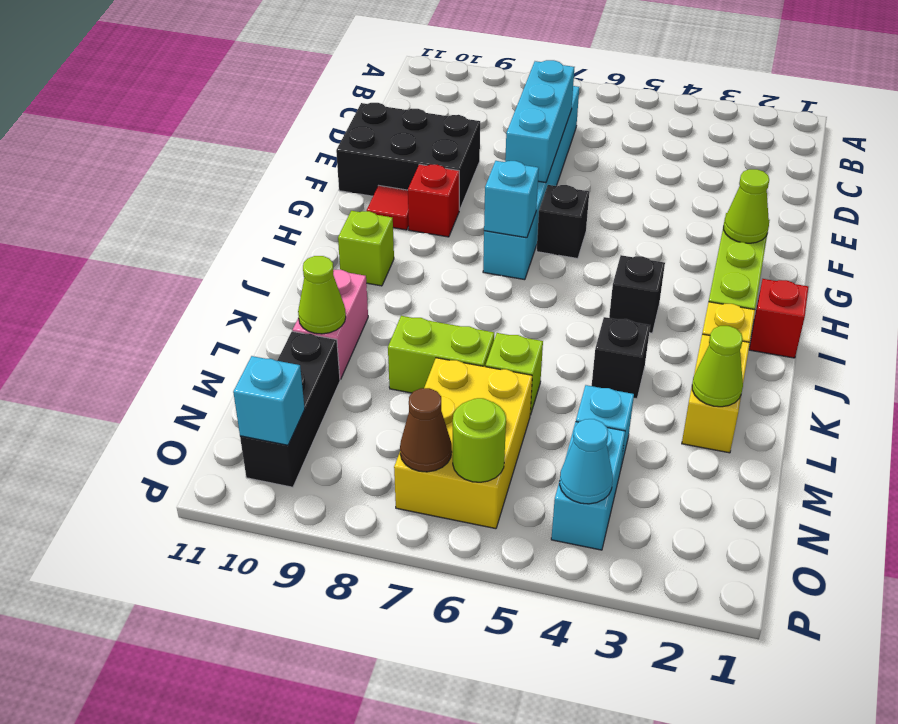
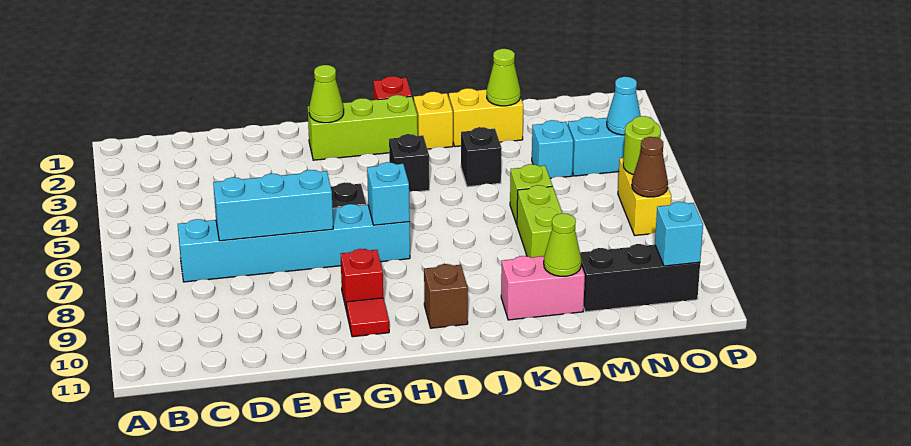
black 2x3 brick [336,103,480,210] -> none
lime 1x1 brick [338,211,394,286] -> brown 1x1 brick [424,264,468,328]
yellow 2x3 brick [394,358,532,529] -> yellow 1x2 brick [618,158,671,235]

